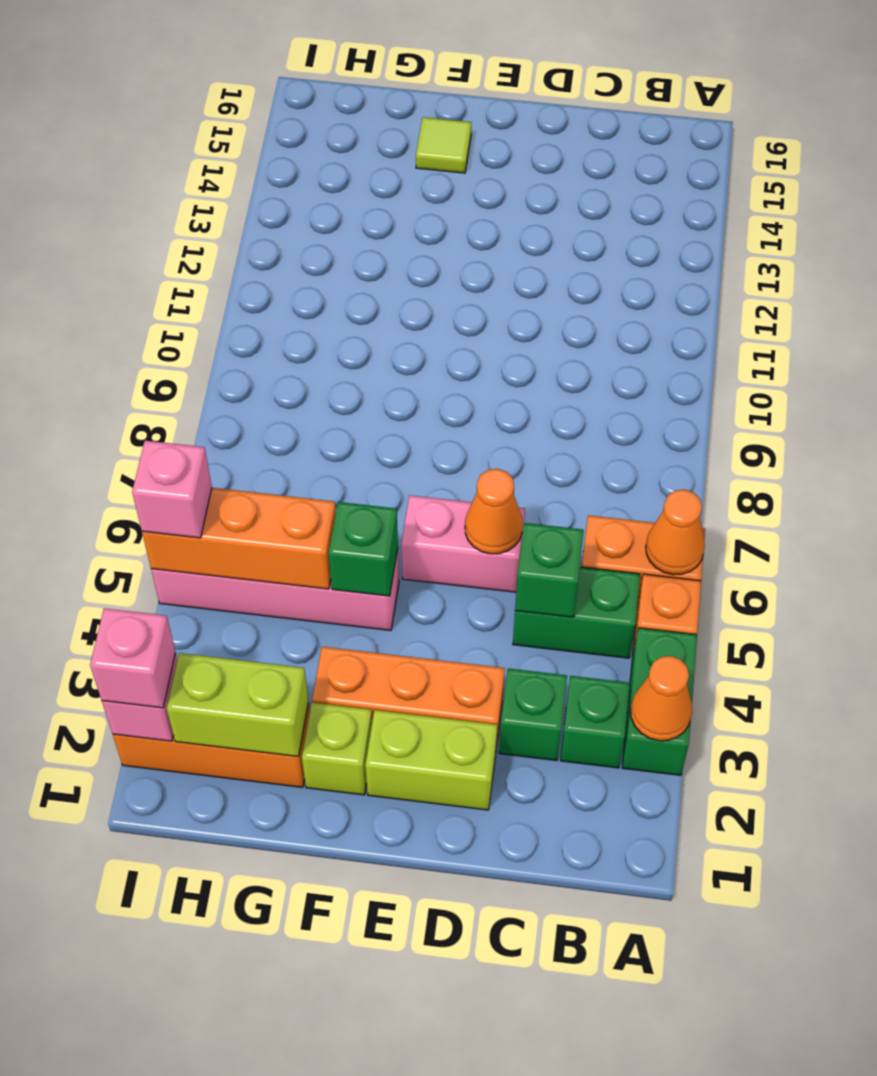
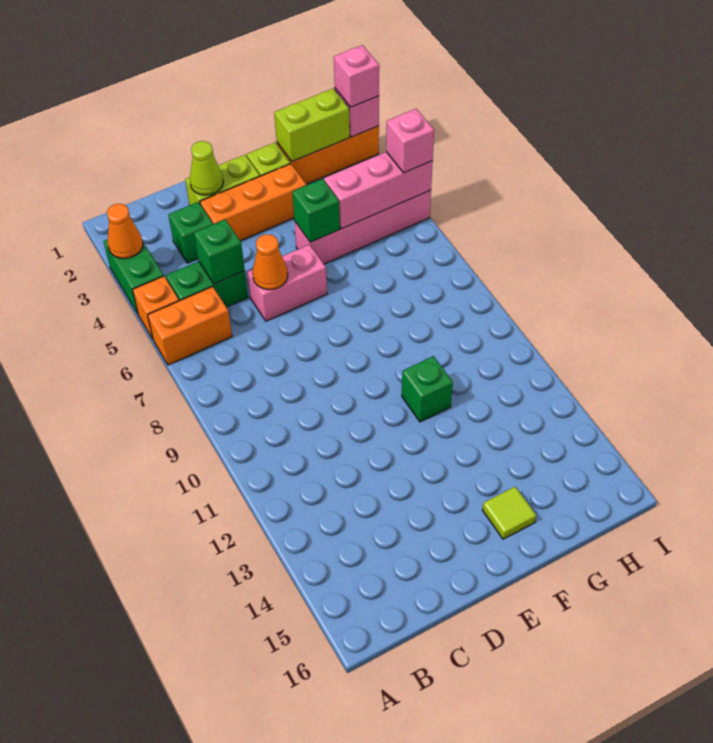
orange 1x1 cone [646,490,705,575] -> none
green 1x1 brick [560,676,630,768] -> green 1x1 brick moved to [402,356,453,422]
none -> lime 1x1 cone [190,141,223,195]
orange 1x3 brick [142,488,336,589] -> pink 1x3 brick [324,152,433,229]

